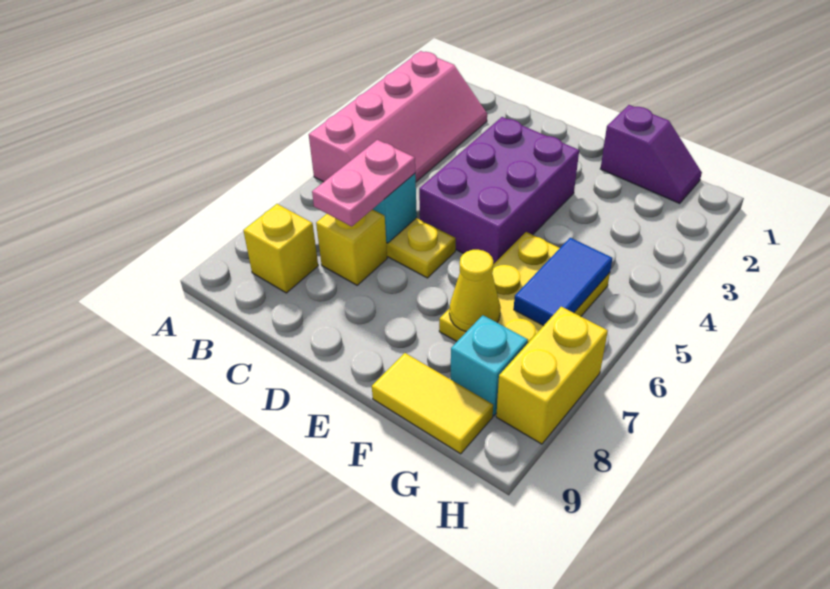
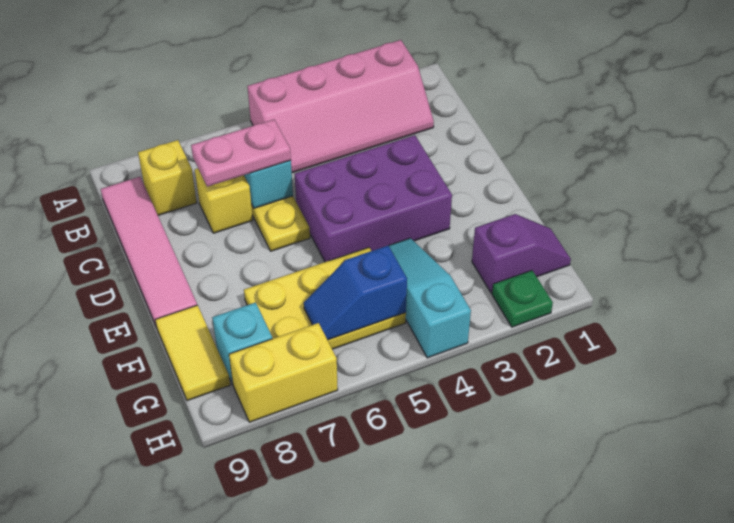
none -> pink 1x4 tile [101,177,197,328]
purple 1x2 slope [601,105,702,204] -> purple 1x2 slope turned to [472,214,571,293]
none -> cyan 1x3 slope [389,238,471,358]
yellow 1x1 cone [449,250,501,332] -> none
blue 1x2 tile [514,238,612,326] -> blue 1x2 slope [304,245,407,340]
none -> green 1x1 plate [492,270,553,327]

